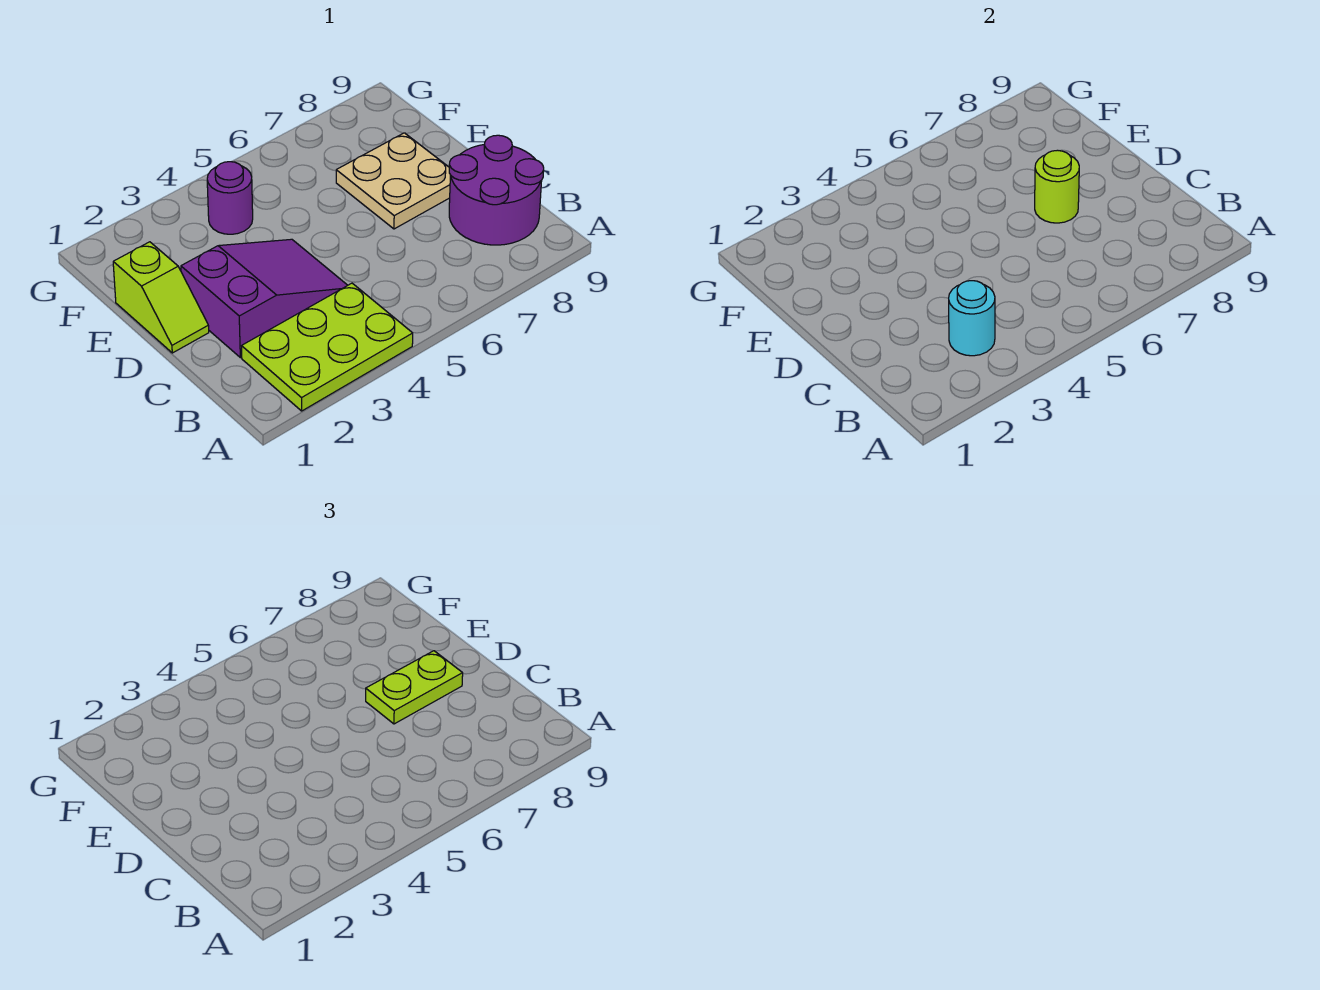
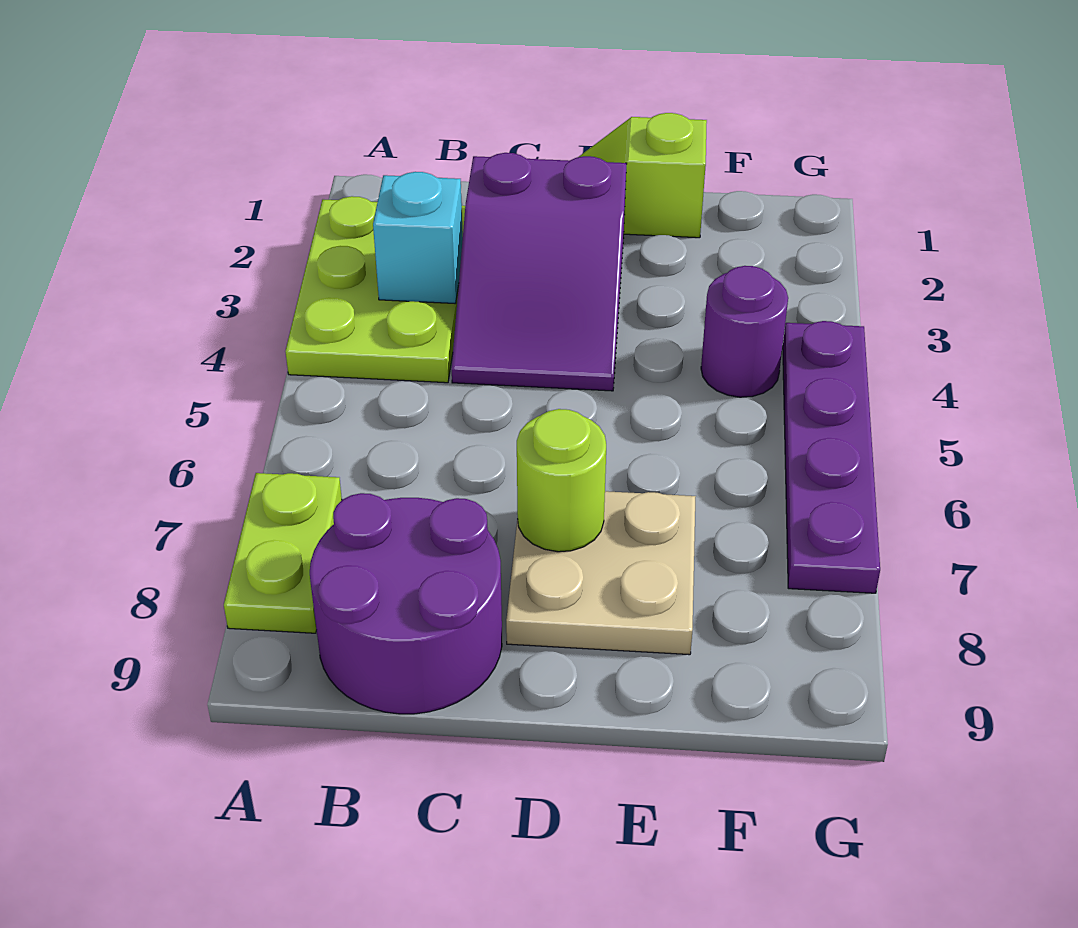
cyan 1x1 round brick [949,281,995,356] -> cyan 1x1 brick [373,172,463,304]
lime 1x2 plate [366,651,463,724] -> lime 1x2 plate moved to [224,473,342,633]
none -> purple 1x4 plate [783,321,880,593]

